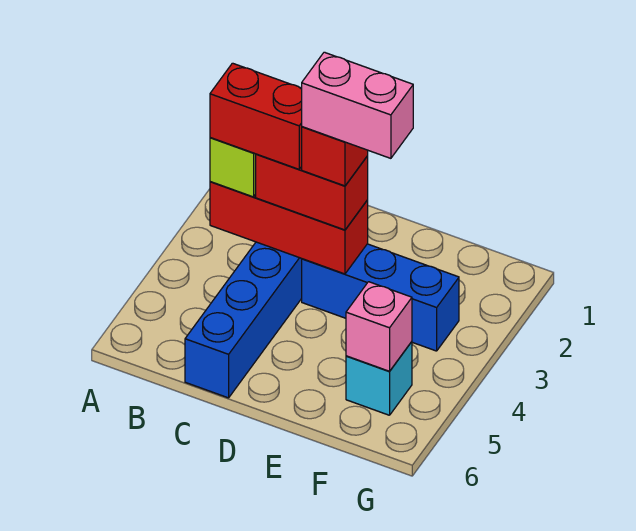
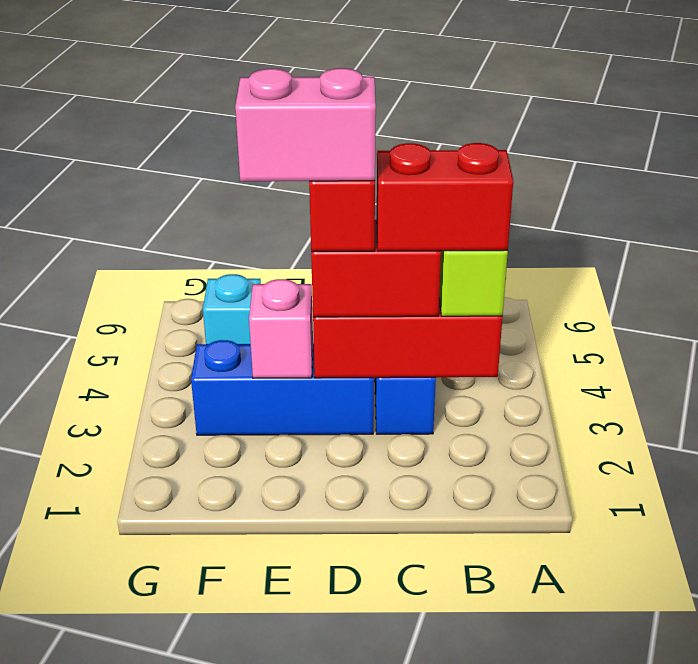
pink 1x1 brick [346,282,412,371] -> pink 1x1 brick moved to [249,279,313,378]

